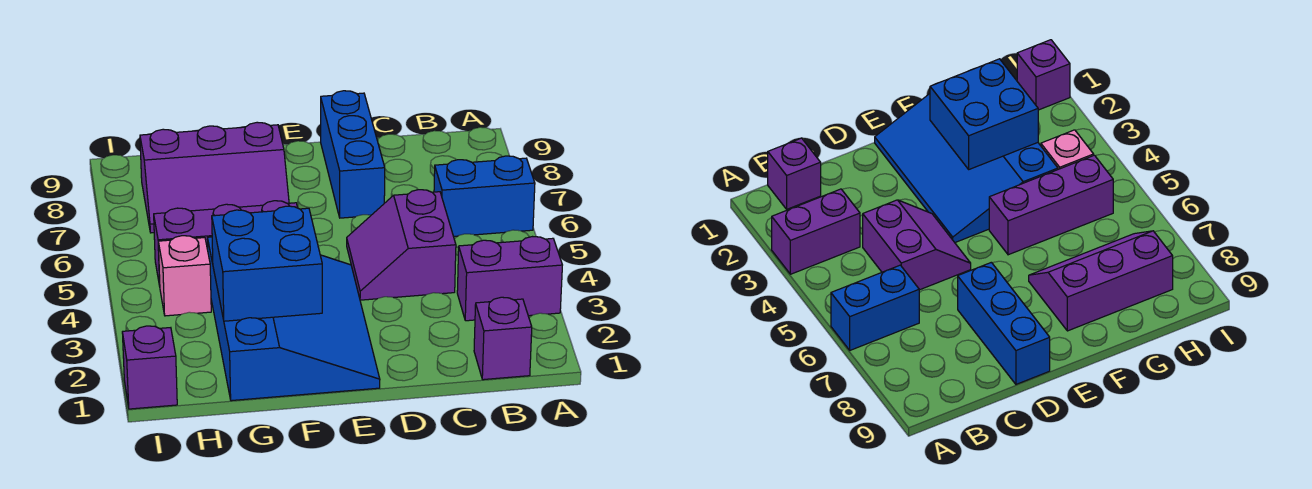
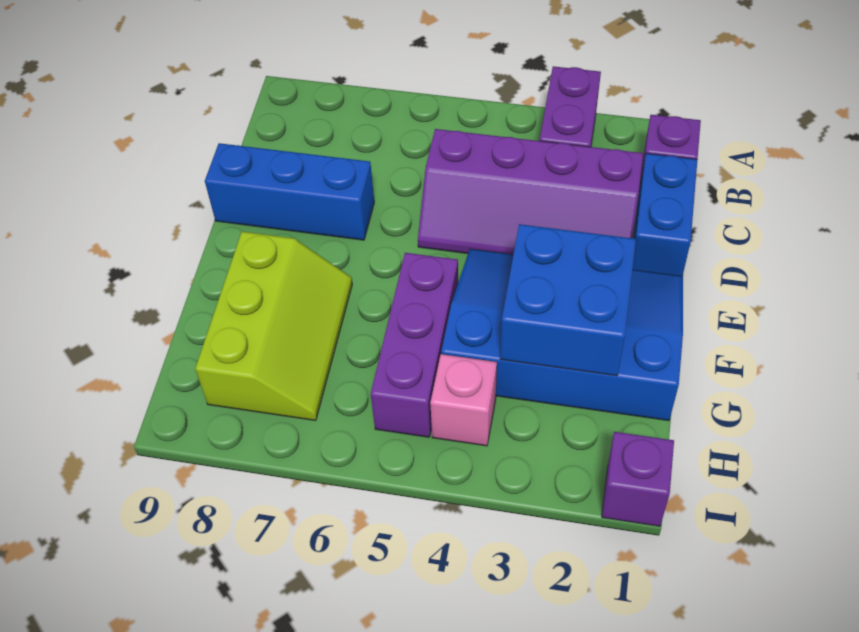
blue 1x2 brick [434,156,535,236] -> blue 1x2 brick moved to [633,153,697,276]
purple 2x2 slope [347,190,456,300] -> purple 2x4 slope [418,129,643,254]
purple 2x3 slope [140,122,289,233] -> lime 2x3 slope [195,232,352,421]

